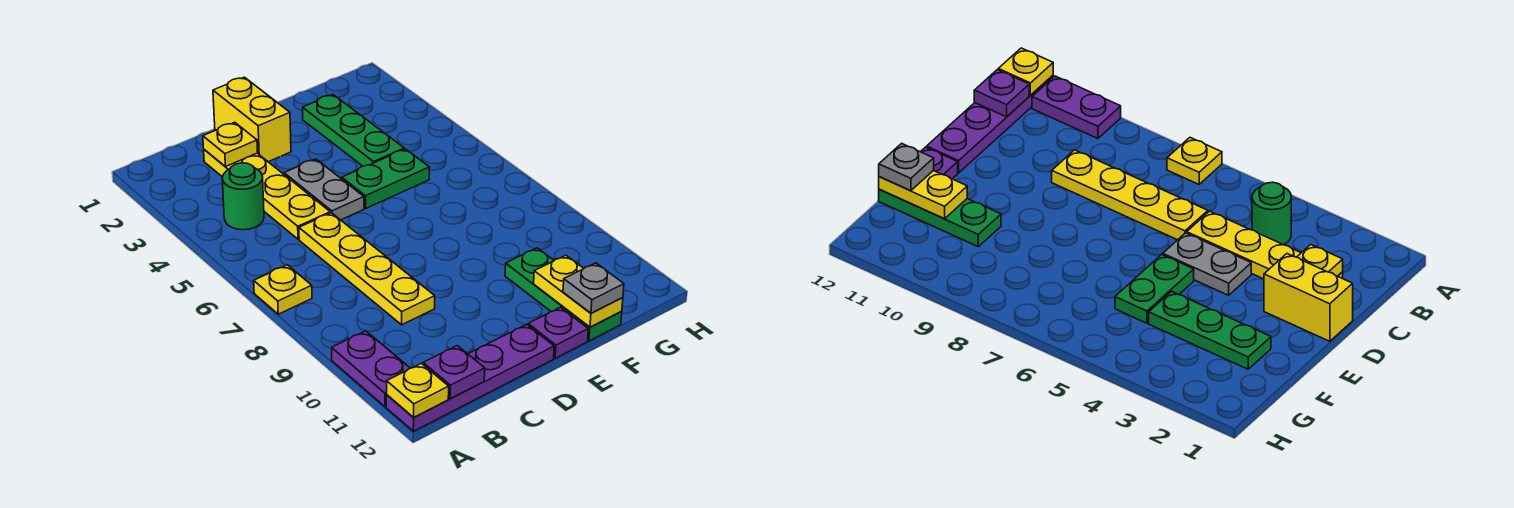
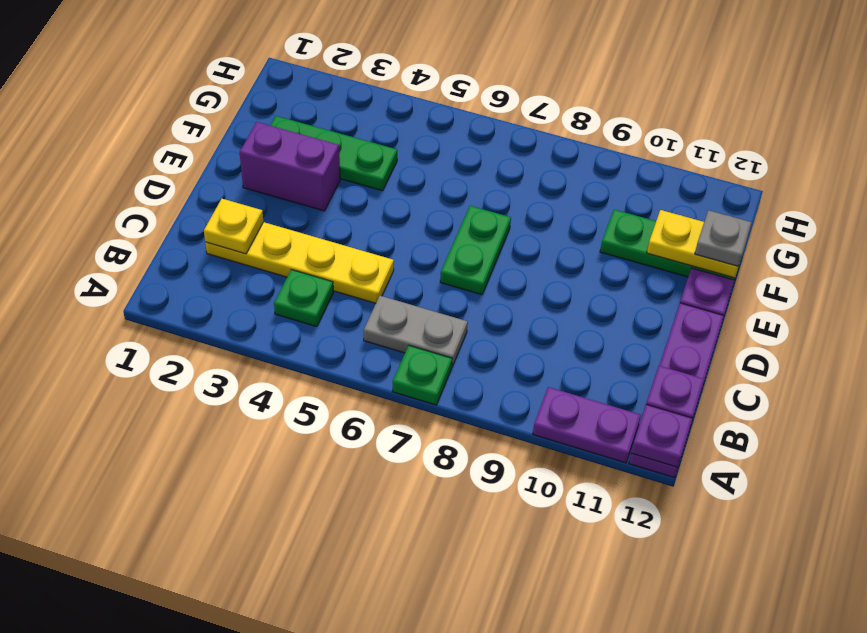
yellow 1x1 plate [254,265,312,314] -> green 1x1 plate [392,345,452,405]
yellow 1x1 plate [387,363,449,417] -> purple 1x1 plate [631,405,693,467]
green 1x1 round brick [222,163,264,230] -> green 1x1 plate [274,270,333,327]
yellow 1x4 plate [299,213,435,325] -> none
yellow 1x2 brick [213,77,291,162] -> none
grey 1x2 plate [284,159,364,220] -> grey 1x2 plate moved to [364,296,468,367]
none -> purple 1x2 brick [240,122,340,211]
green 1x2 plate [342,149,430,209] -> green 1x2 plate moved to [440,206,511,295]

